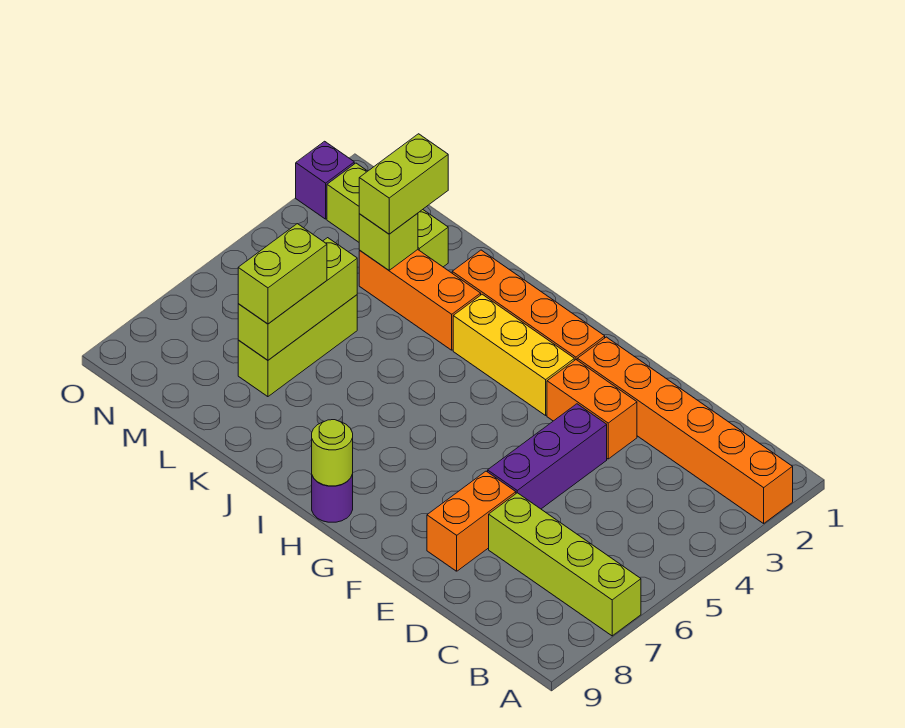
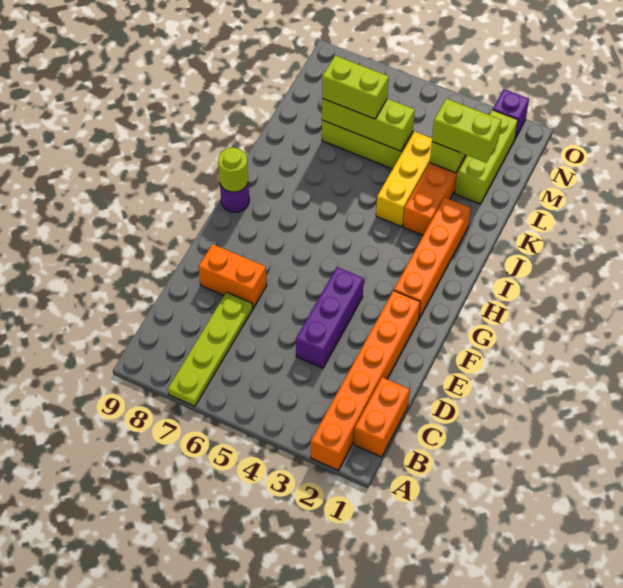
lime 1x4 brick [489,493,641,636] -> lime 1x4 plate [168,292,253,406]
orange 1x2 brick [547,360,637,459] -> orange 1x2 brick moved to [354,377,410,457]
purple 1x3 brick [488,404,607,509] -> purple 1x3 brick turned to [296,267,364,368]
yellow 1x3 brick [453,294,574,415] -> yellow 1x3 brick moved to [376,132,432,227]

